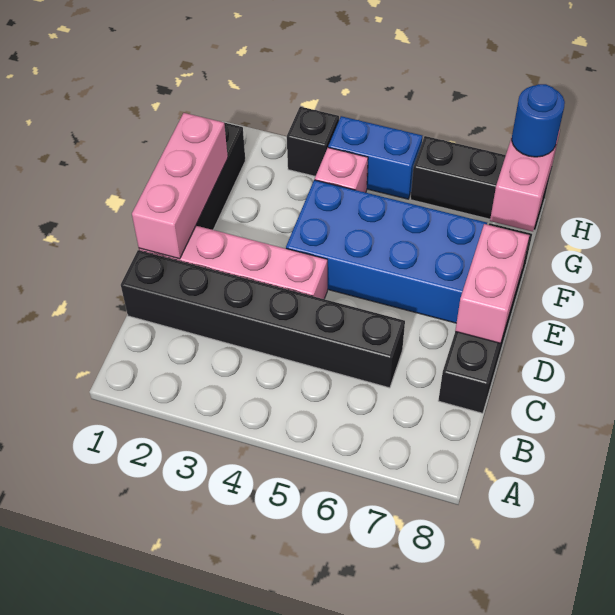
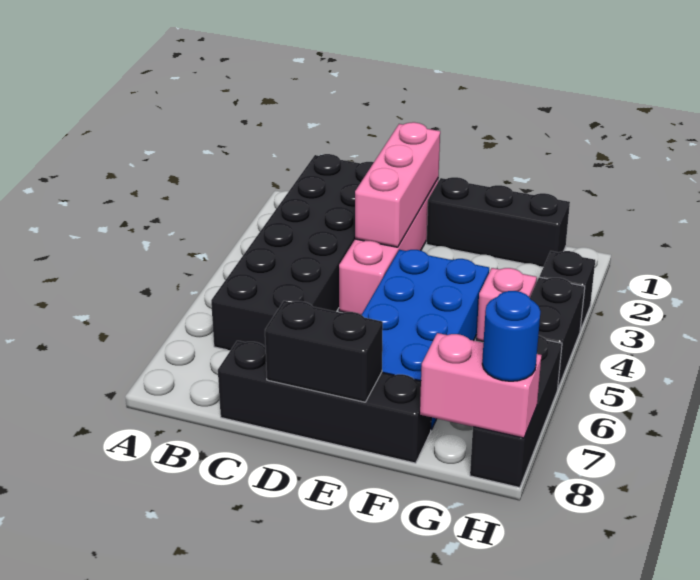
black 1x6 brick [121,250,405,388] -> black 2x6 brick [211,154,374,350]
pink 1x3 brick [132,113,228,259] -> pink 1x3 brick turned to [355,122,440,247]
pink 1x2 brick [455,224,529,343] -> black 1x2 brick [265,301,383,402]
blue 1x2 brick [328,116,422,199] -> black 1x2 brick [530,277,585,388]

